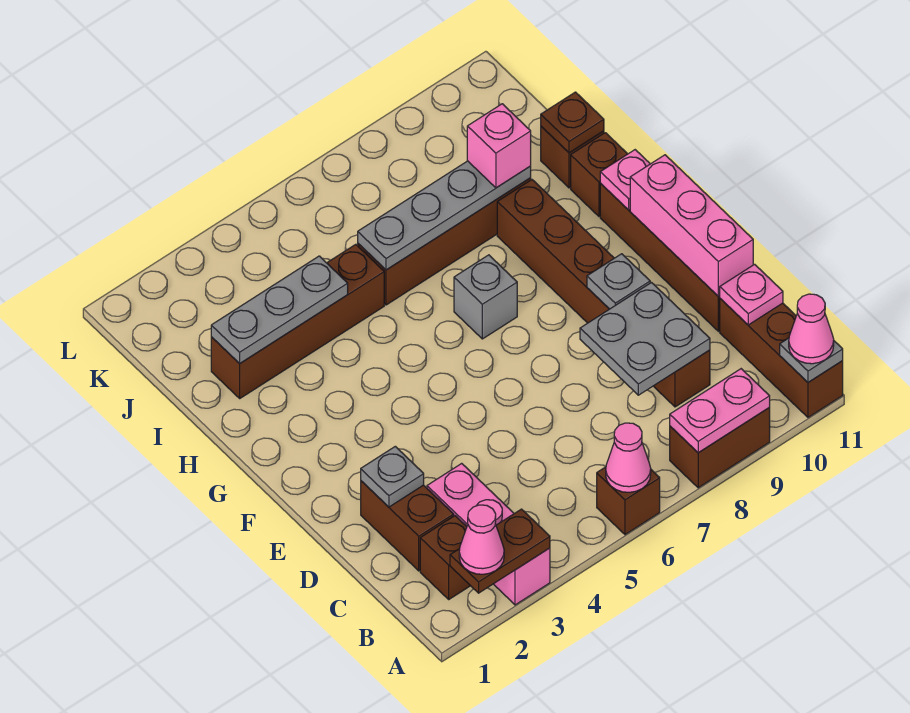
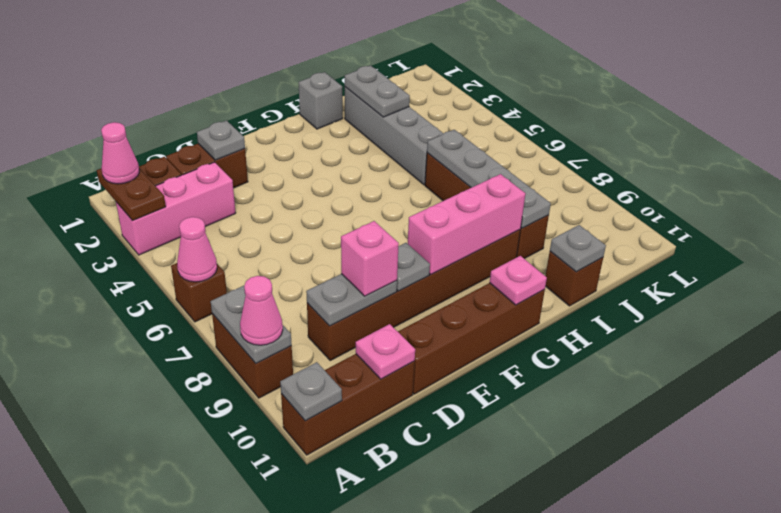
pink 1x2 plate [670,369,770,453] -> grey 1x2 plate [211,286,292,363]
pink 1x1 cone [789,294,834,364] -> pink 1x1 cone moved to [240,276,283,345]
grey 2x2 plate [580,283,710,395] -> grey 1x2 plate [306,274,397,326]
pink 1x3 brick [630,155,753,296] -> pink 1x3 brick moved to [408,174,526,274]
grey 1x1 brick [454,255,517,339] -> grey 1x1 brick moved to [299,72,343,129]
brown 1x1 brick [571,133,627,216] -> none
brown 1x4 brick [211,244,384,398] -> grey 1x4 brick [345,87,444,185]
grey 1x3 plate [211,256,348,364] -> grey 1x2 plate [345,66,410,117]
pink 1x1 brick [467,104,531,188] -> pink 1x1 brick moved to [341,221,399,296]
brown 1x1 plate [541,92,604,153] -> grey 1x1 plate [550,225,606,272]

